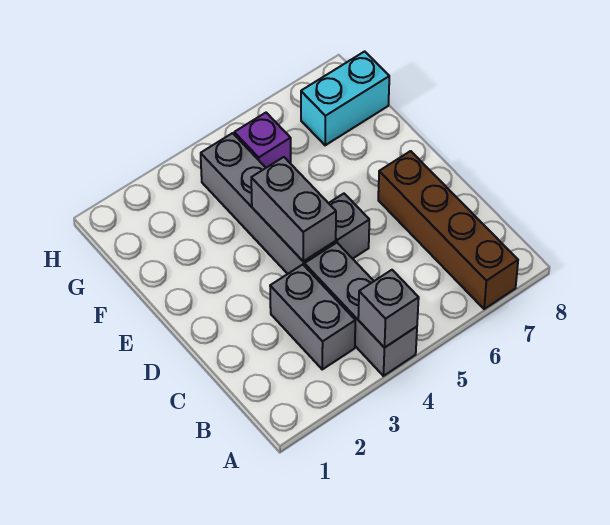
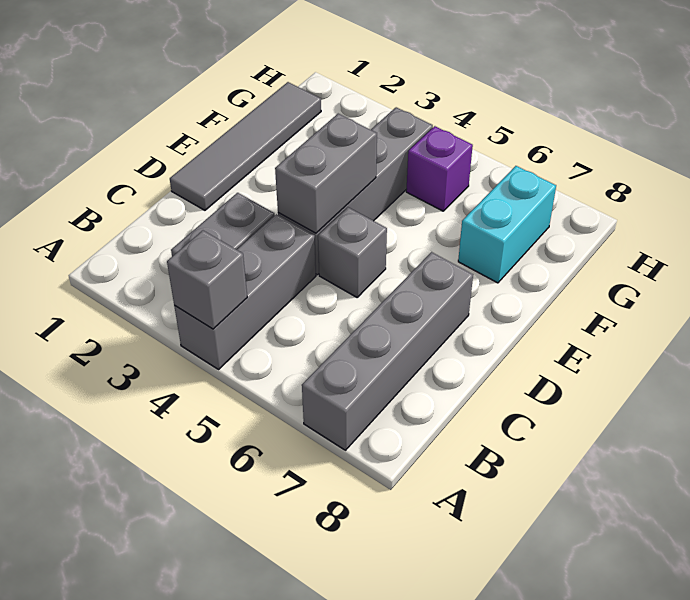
brown 1x4 brick [378,151,518,309] -> grey 1x4 brick [302,252,473,450]
none -> grey 1x4 tile [170,82,321,210]
cyan 1x2 brick [301,51,389,145] -> cyan 1x2 brick turned to [458,166,556,283]

